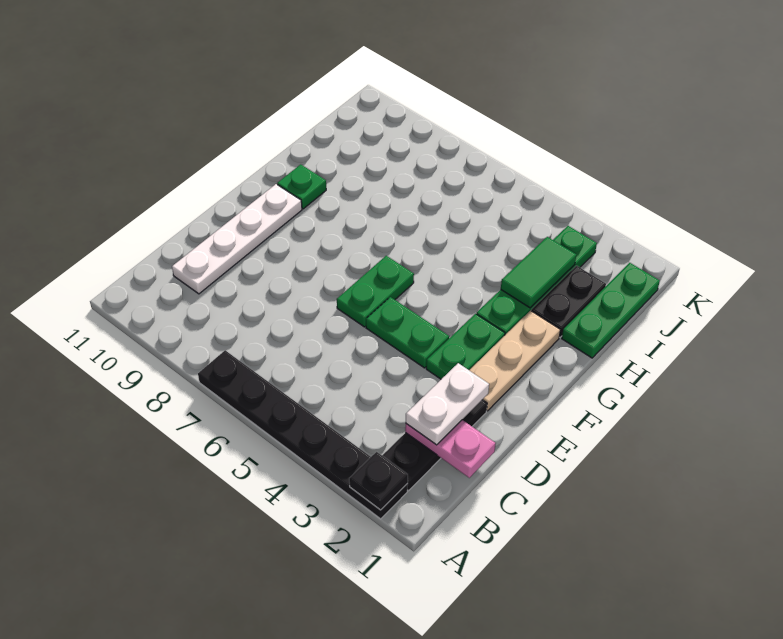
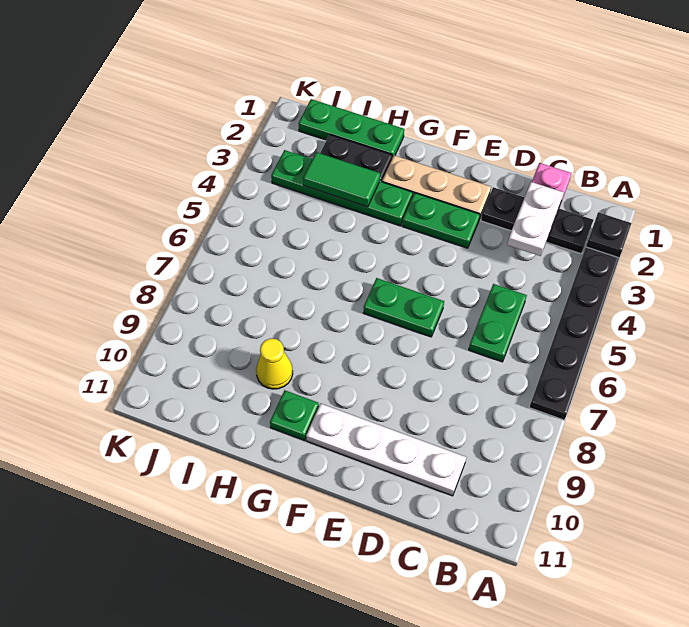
white 1x2 plate [406,363,489,445] -> white 1x2 plate turned to [507,182,564,256]
green 1x2 plate [366,297,449,368] -> green 1x2 plate moved to [469,284,527,362]
none -> yellow 1x1 cone [256,338,293,389]

